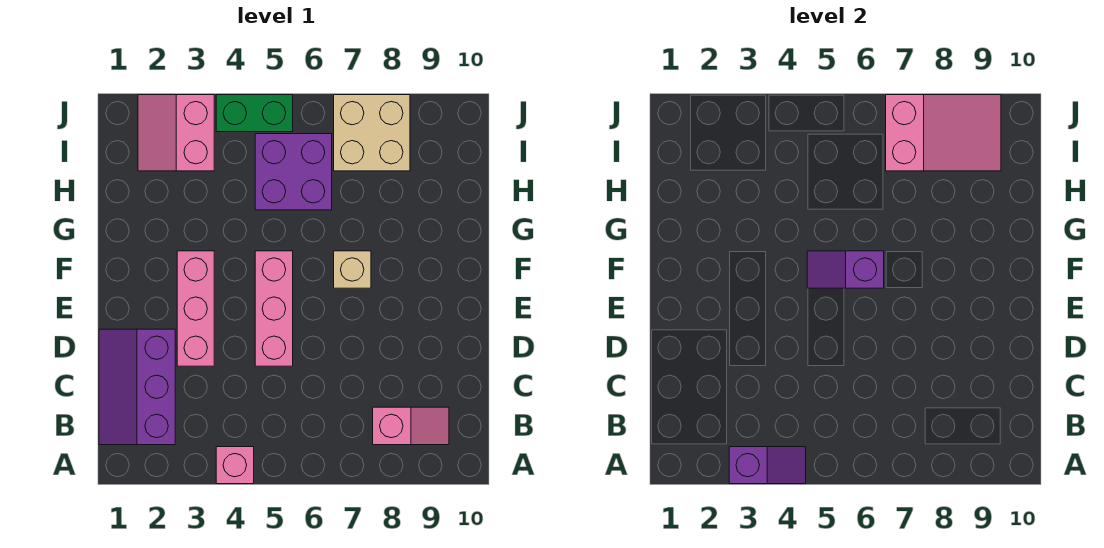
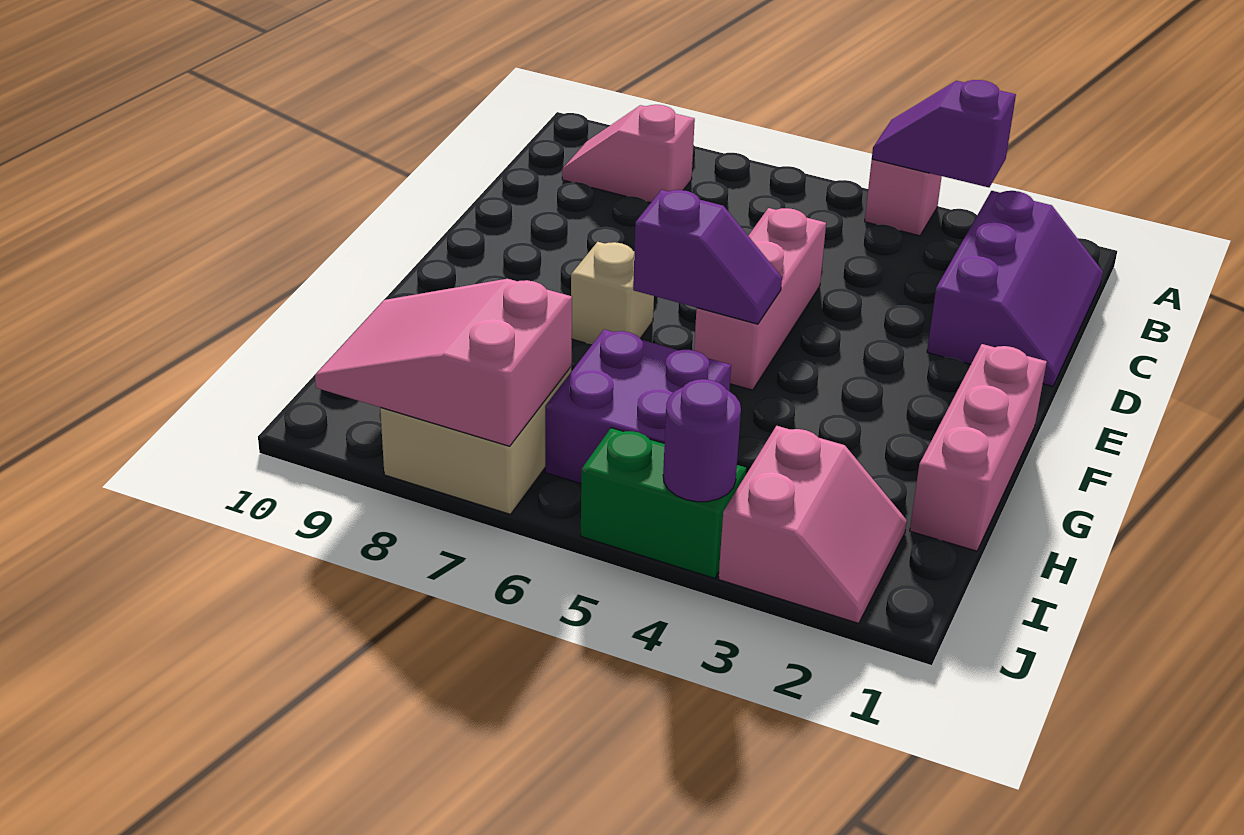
pink 1x3 brick [177,251,214,366] -> pink 1x3 brick moved to [910,344,1047,551]
none -> purple 1x1 round brick [663,379,741,502]

